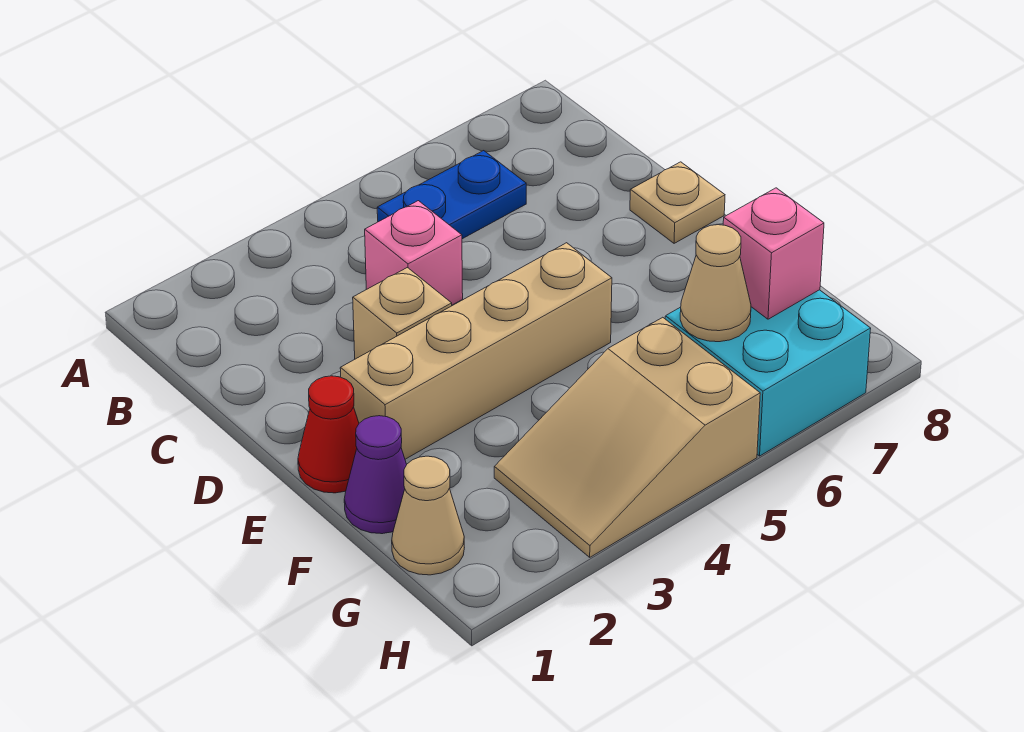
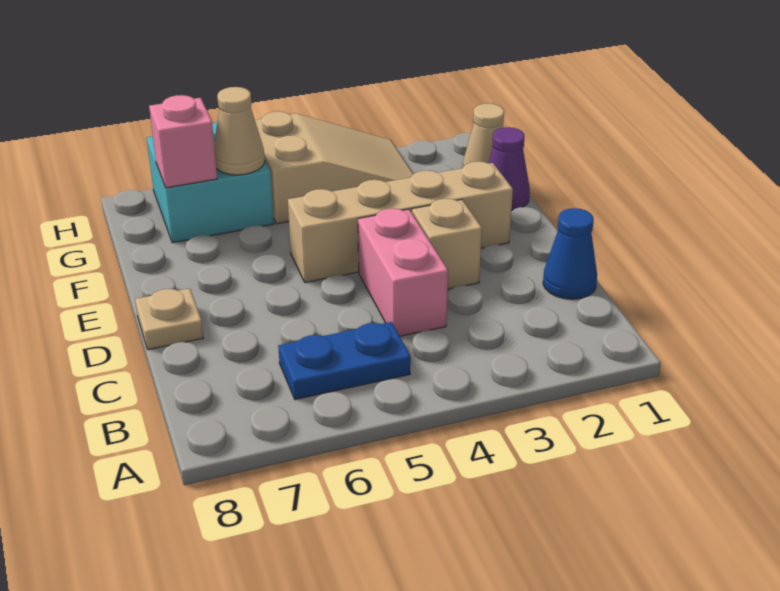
none -> blue 1x1 cone [543,208,597,299]
pink 1x1 brick [365,201,463,305] -> pink 1x2 brick [358,208,448,336]
red 1x1 cone [298,376,359,493] -> none

